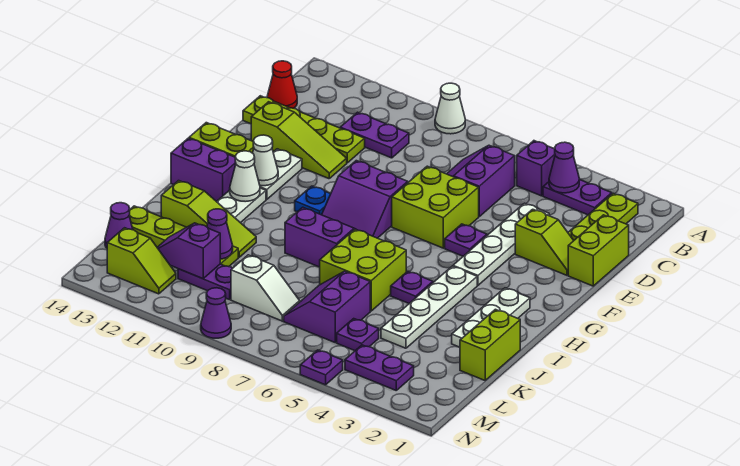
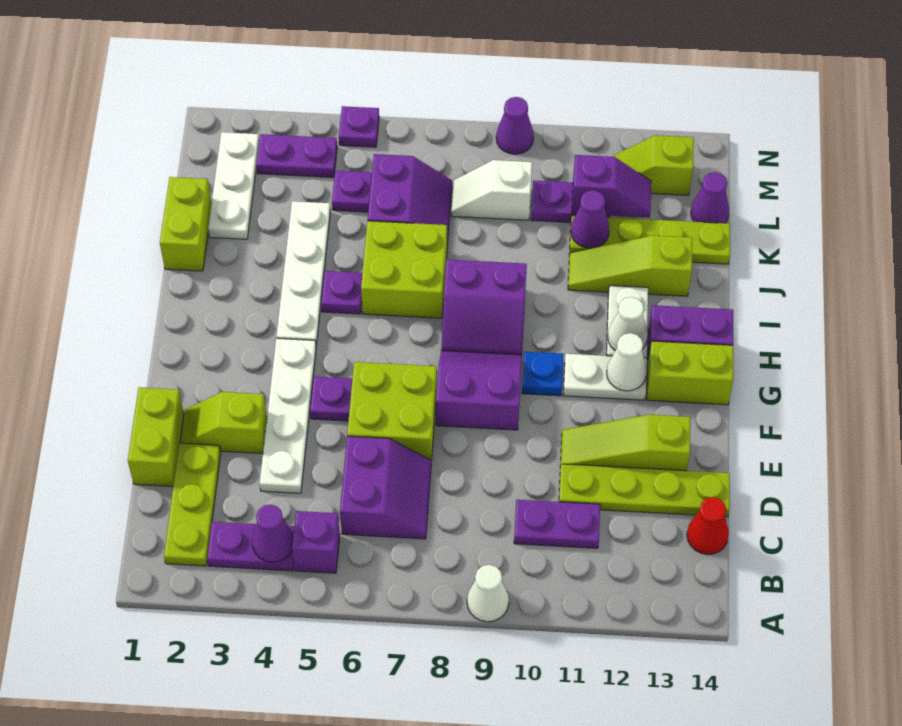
white 1x2 plate [260,149,302,199] -> white 1x2 plate turned to [563,354,647,400]
white 1x3 plate [452,288,530,347] -> white 1x3 plate moved to [208,132,259,239]

